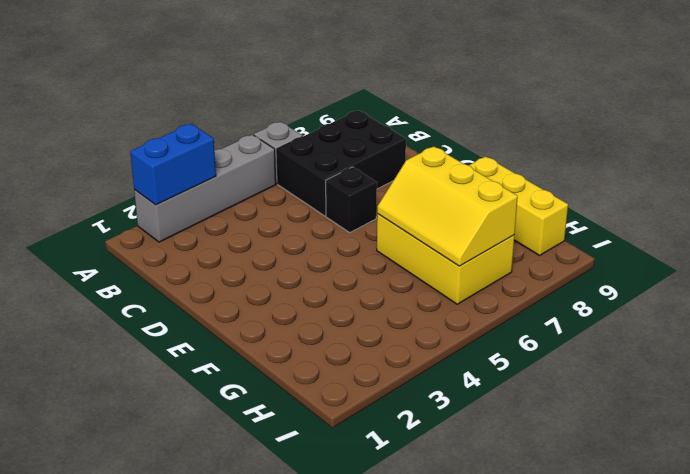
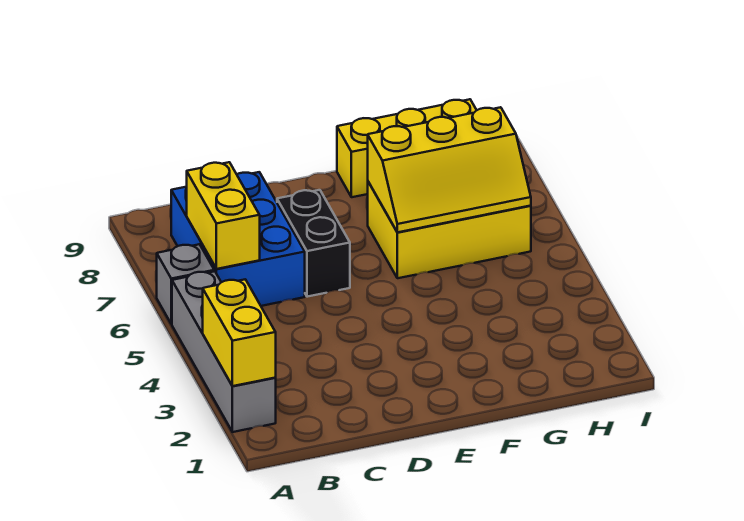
blue 1x2 brick [130,124,216,205] -> yellow 1x2 brick [203,279,276,386]
black 2x3 brick [277,110,406,216] -> blue 2x3 brick [171,172,305,306]
none -> yellow 1x2 brick [187,162,260,269]
black 1x1 brick [326,167,377,232] -> black 1x2 brick [277,190,350,297]

